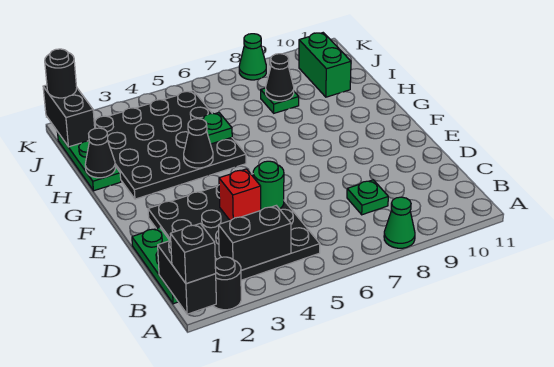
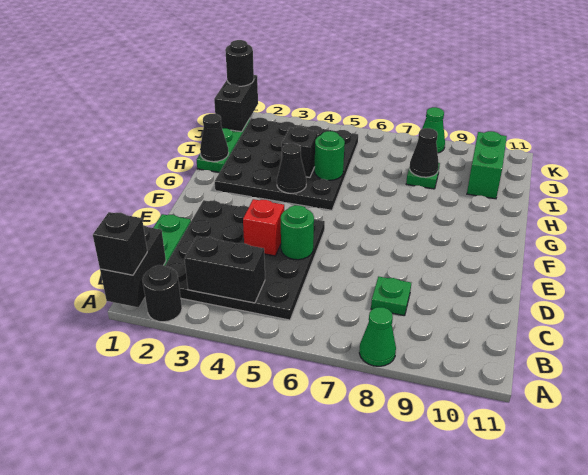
none -> black 1x1 brick [282,127,318,177]
green 1x1 plate [199,112,232,144] -> green 1x1 round brick [314,131,345,180]

